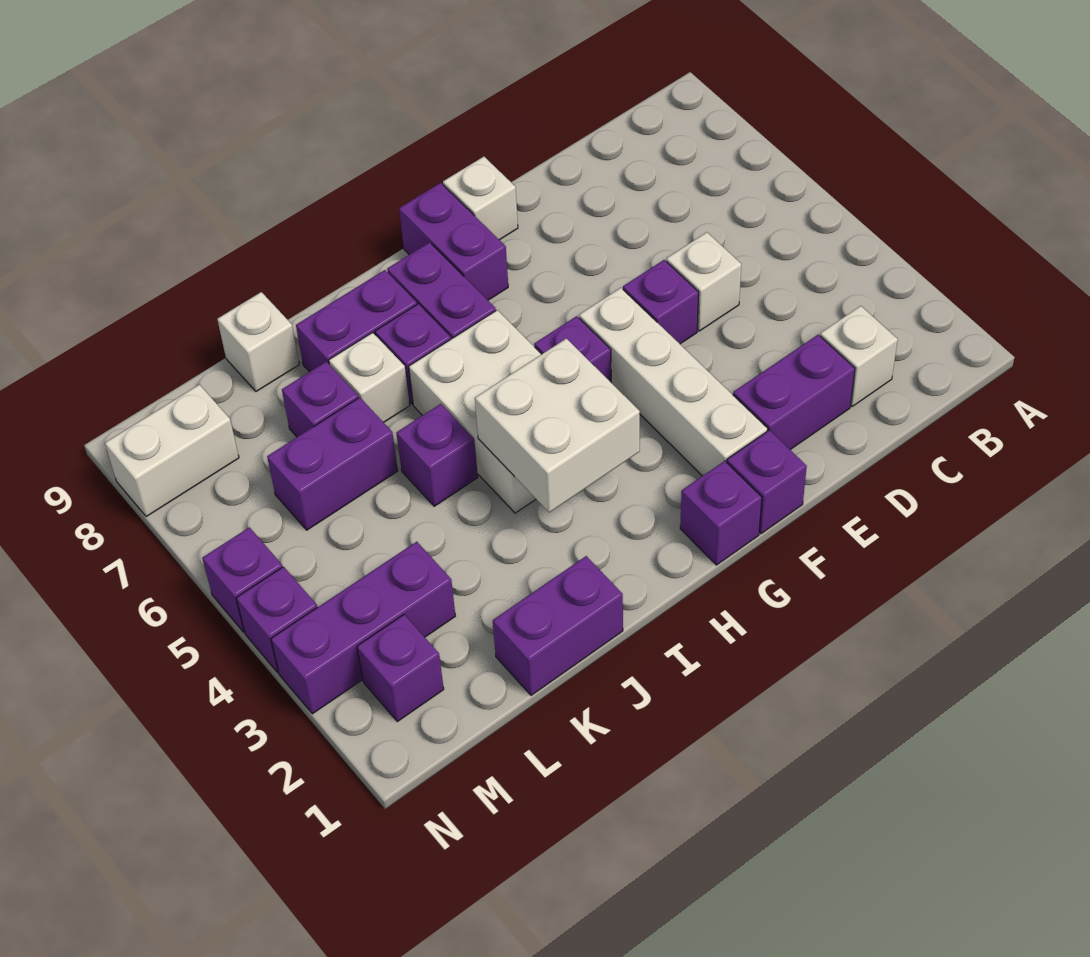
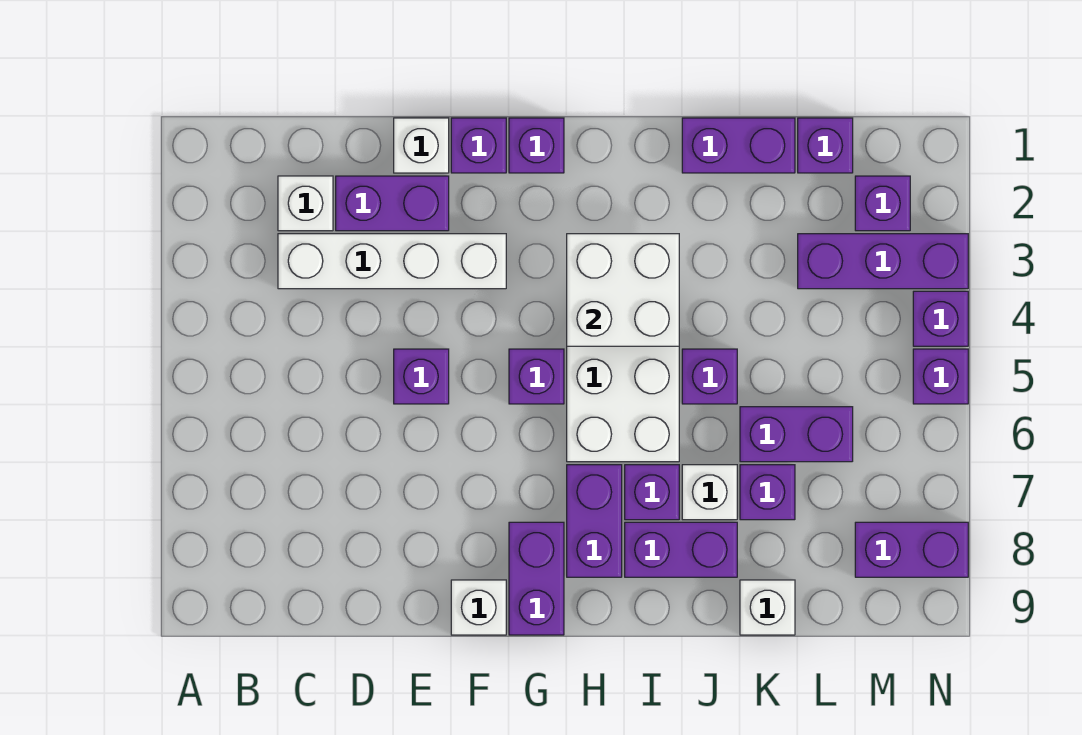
white 1x1 brick [666,232,741,331] -> white 1x1 brick moved to [394,118,449,173]
white 1x4 brick [579,288,768,476] -> white 1x4 brick turned to [278,234,506,289]
none -> purple 1x1 brick [798,118,853,173]
white 1x2 brick [105,385,239,517] -> purple 1x2 brick [855,522,968,577]

